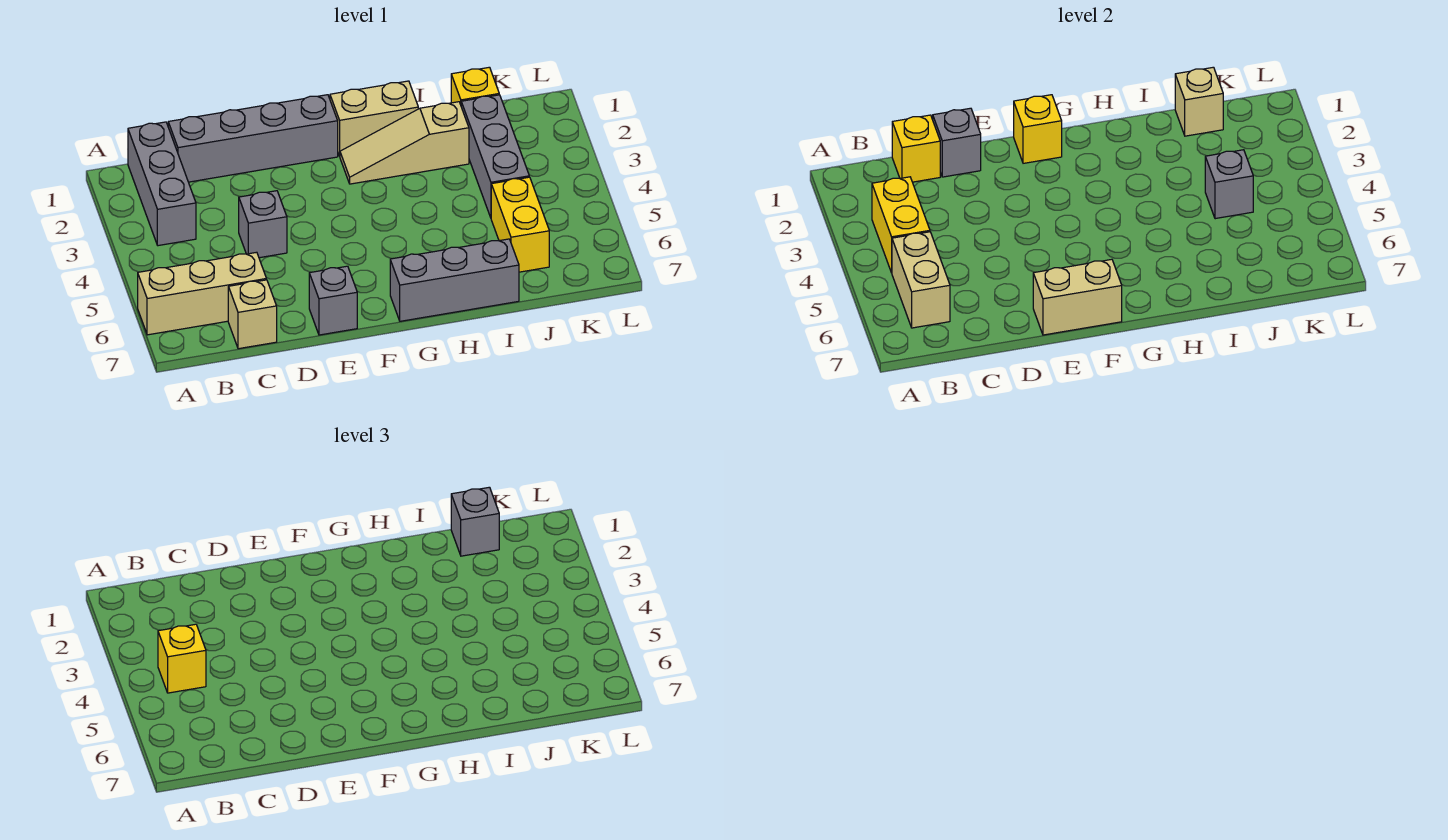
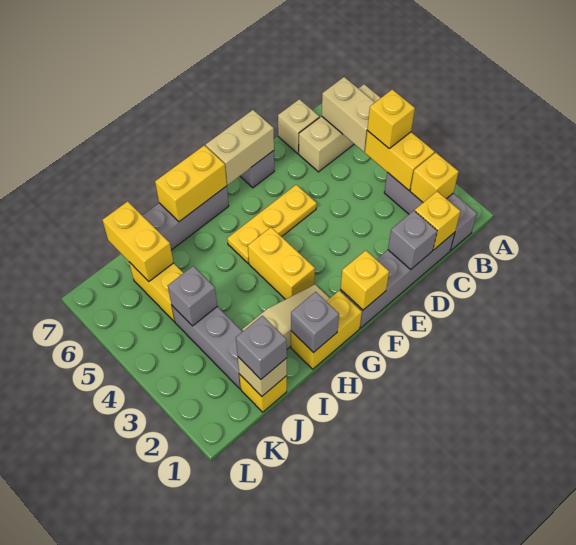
none -> yellow 1x1 brick [410,153,459,202]
grey 1x1 brick [239,191,287,258] -> grey 1x1 brick moved to [291,292,339,353]
none -> yellow 1x3 plate [227,185,317,263]
tan 1x2 brick [330,81,418,156] -> yellow 1x2 brick [291,291,362,369]
none -> yellow 1x2 brick [248,227,315,299]
none -> yellow 1x2 brick [155,145,227,222]
none -> yellow 1x2 brick [103,201,173,281]

